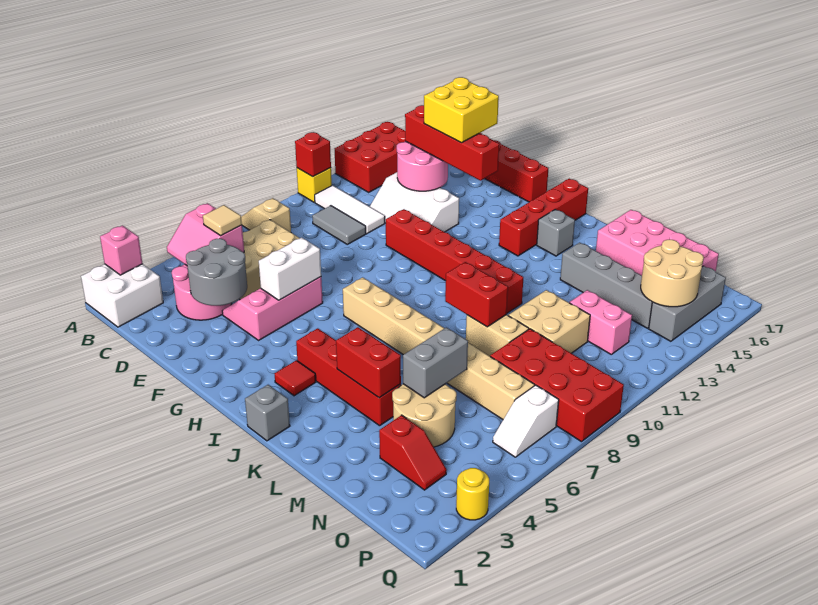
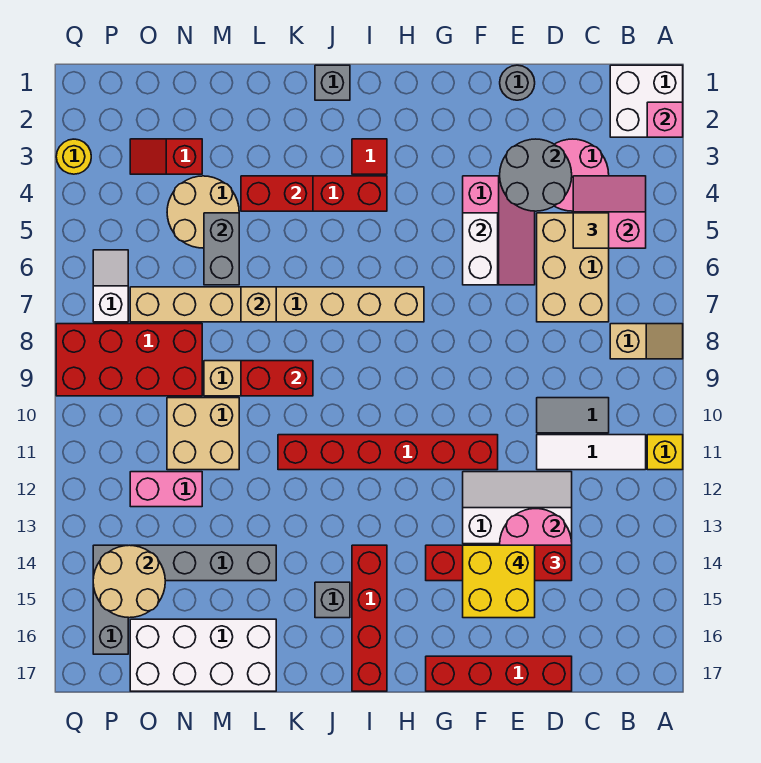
red 1x1 brick [295,132,331,177] -> none
red 2x3 brick [335,122,405,192] -> none
none -> grey 1x1 round brick [500,65,535,100]
none -> tan 1x1 brick [241,287,276,322]
pink 2x4 brick [596,210,719,275] -> white 2x4 brick [130,619,276,691]

